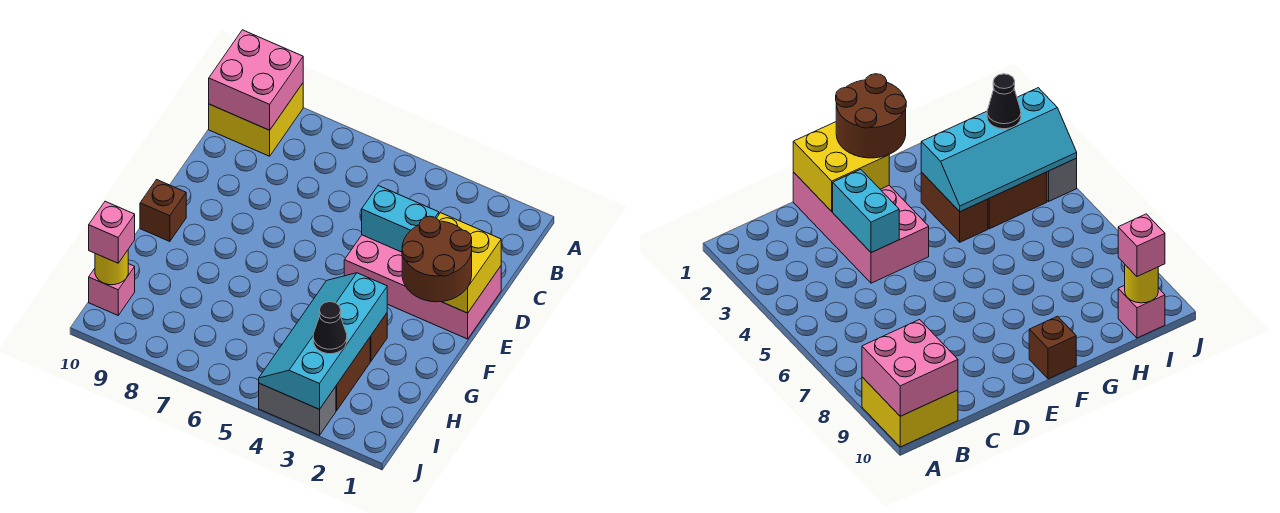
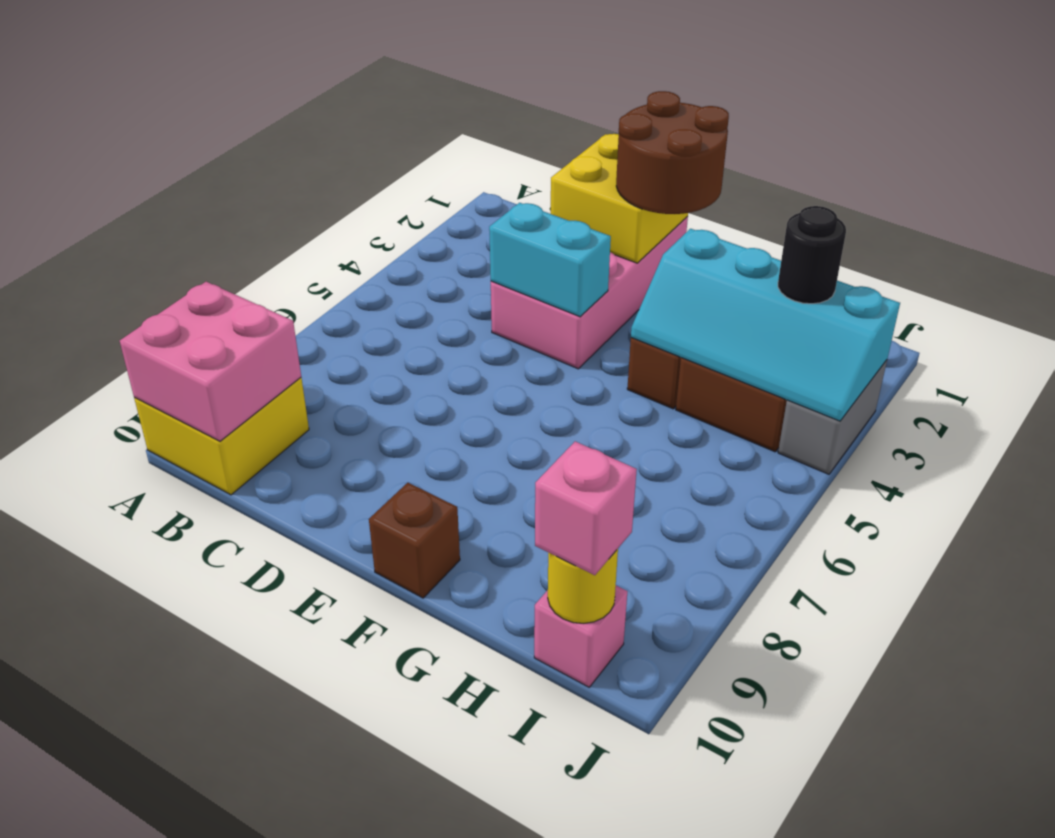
cyan 1x2 brick [362,186,439,252] -> cyan 1x2 brick turned to [489,203,611,317]
black 1x1 cone [313,302,347,354] -> black 1x1 round brick [778,206,846,304]

